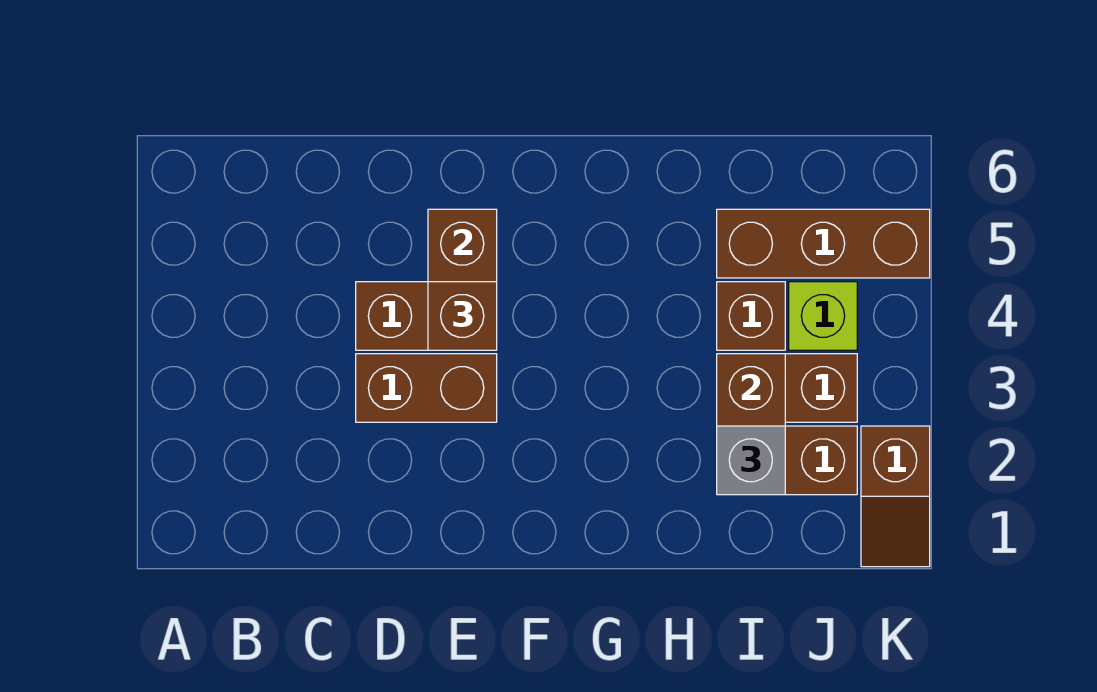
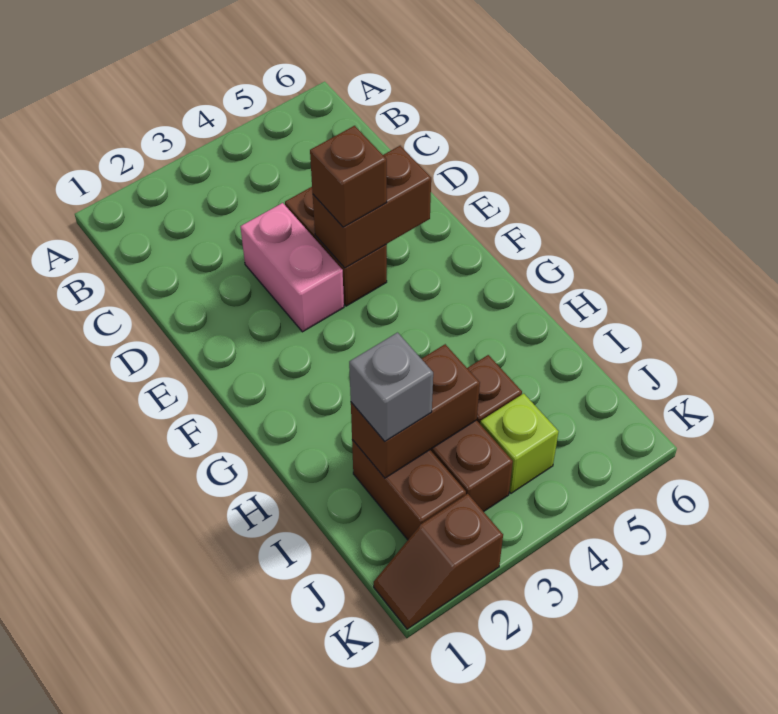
brown 1x2 brick [356,354,497,422] -> pink 1x2 brick [240,203,344,332]
brown 1x3 brick [717,209,930,278] -> none

